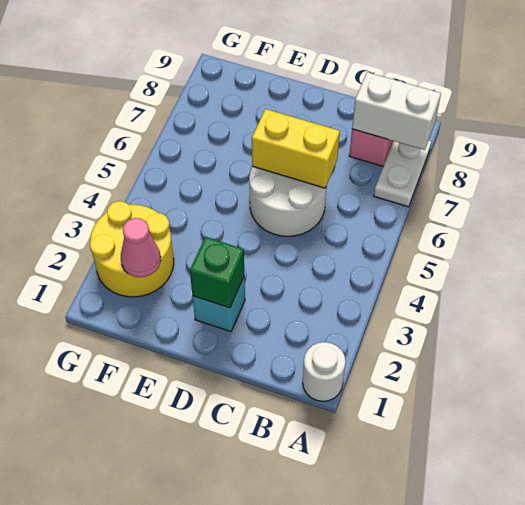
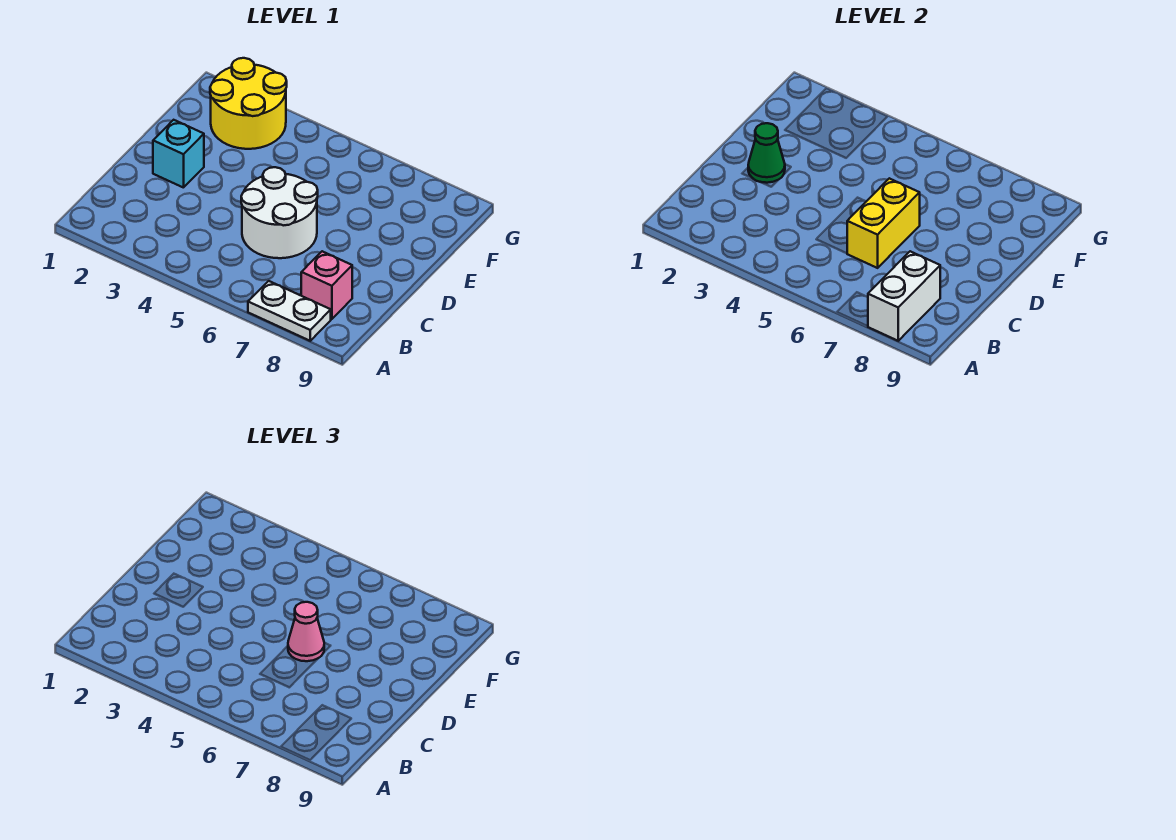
white 1x1 round brick [303,342,346,401] -> none
green 1x1 brick [190,237,244,308] -> green 1x1 cone [748,123,785,183]
pink 1x1 cone [121,218,161,277] -> pink 1x1 cone moved to [288,602,324,661]

